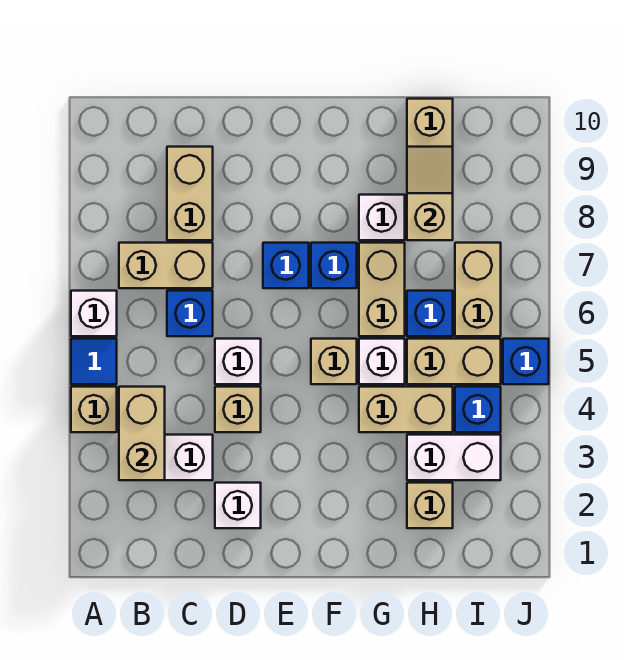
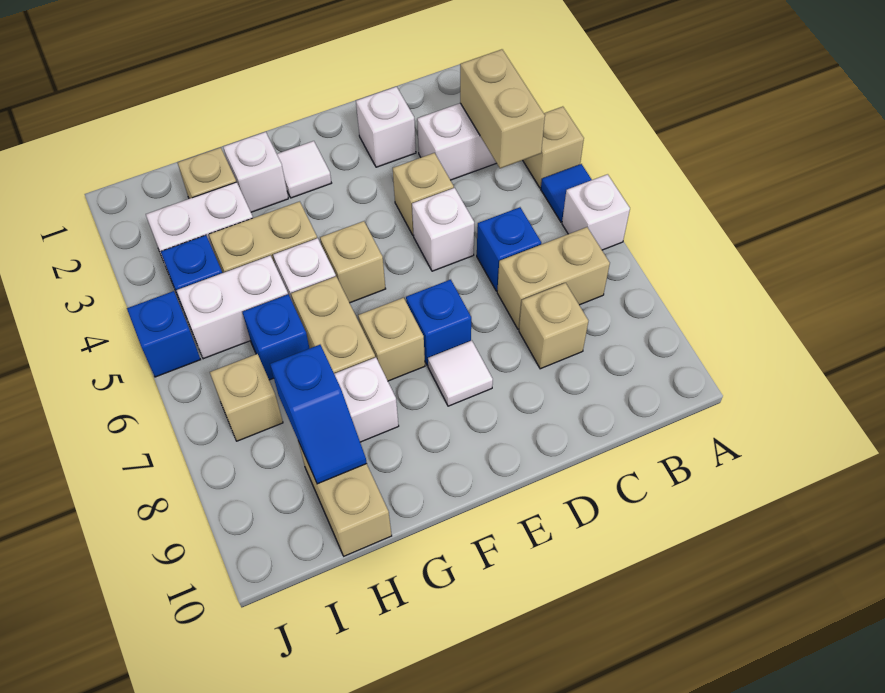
tan 1x2 brick [167,147,213,240] -> tan 1x1 brick [519,283,588,369]
none -> white 1x1 tile [428,341,493,406]
none -> white 1x1 tile [277,141,331,198]
blue 1x1 brick [311,243,357,288] -> tan 1x1 brick [358,298,425,381]
none -> white 1x1 brick [223,132,288,212]
tan 1x2 brick [407,339,501,384] -> white 1x2 brick [176,256,288,359]
tan 1x2 slope [407,147,453,240] -> blue 1x2 slope [270,345,367,484]
tan 1x2 brick [455,243,501,336] -> tan 1x1 brick [210,354,283,441]

